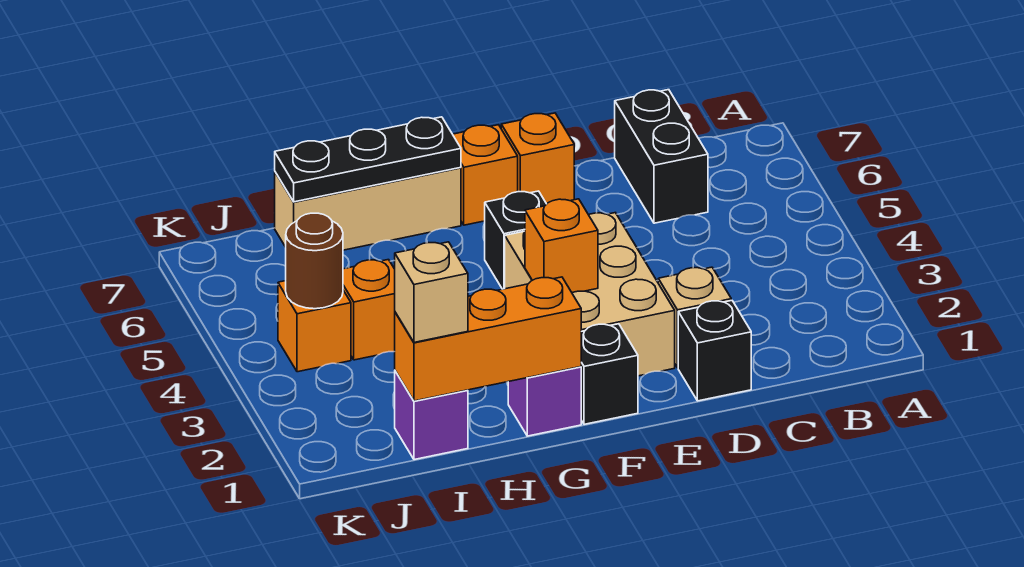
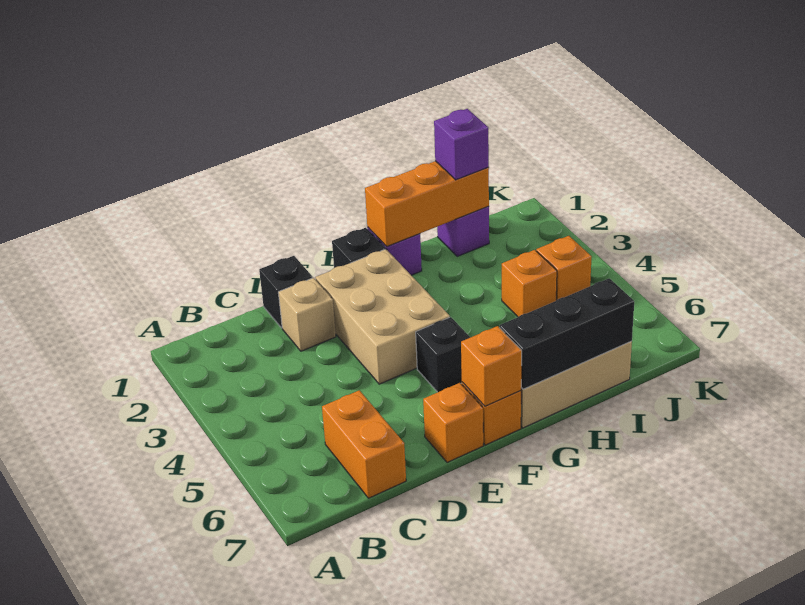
black 1x2 brick [615,90,708,223] -> orange 1x2 brick [322,390,406,498]
orange 1x1 brick [525,199,598,292] -> orange 1x1 brick moved to [461,326,522,406]
black 1x3 plate [275,117,461,202] -> black 1x3 brick [500,278,634,389]
tan 1x1 brick [395,242,468,342] -> purple 1x1 brick [434,109,489,180]
brown 1x1 round brick [286,213,343,309] -> none

